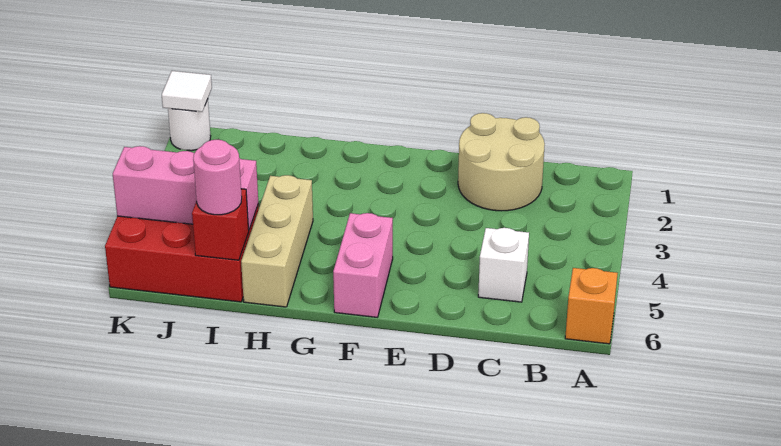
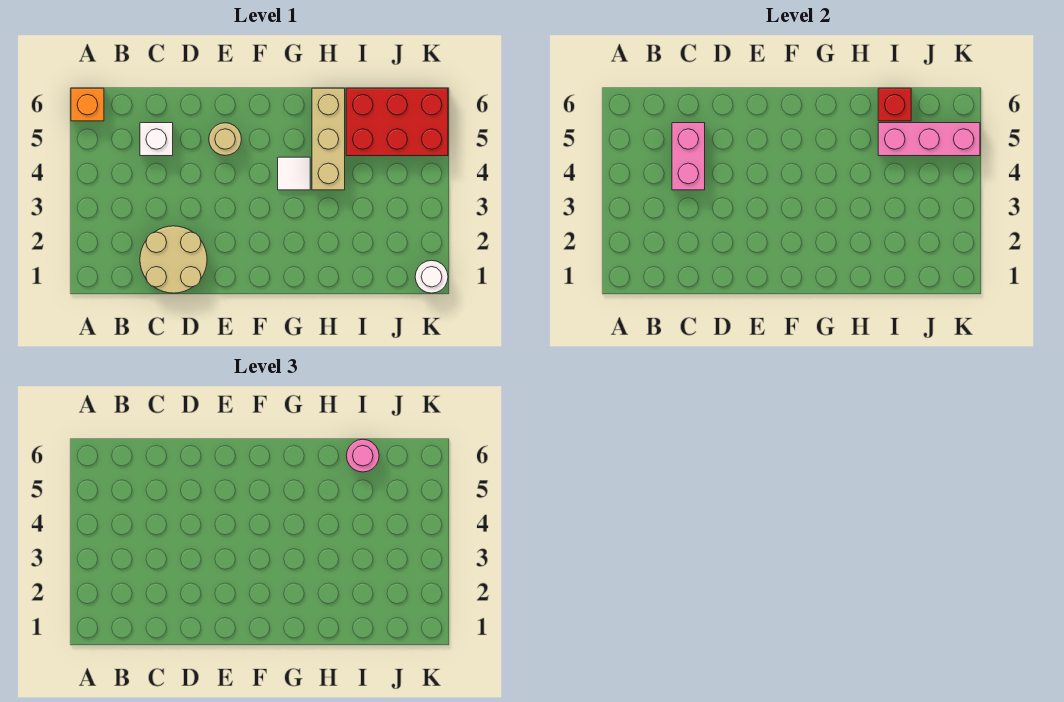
none -> tan 1x1 round brick [209,123,242,156]
pink 1x2 brick [333,213,393,317] -> pink 1x2 brick moved to [672,123,705,190]
white 1x1 tile [162,71,212,112] -> white 1x1 tile moved to [278,157,310,190]

